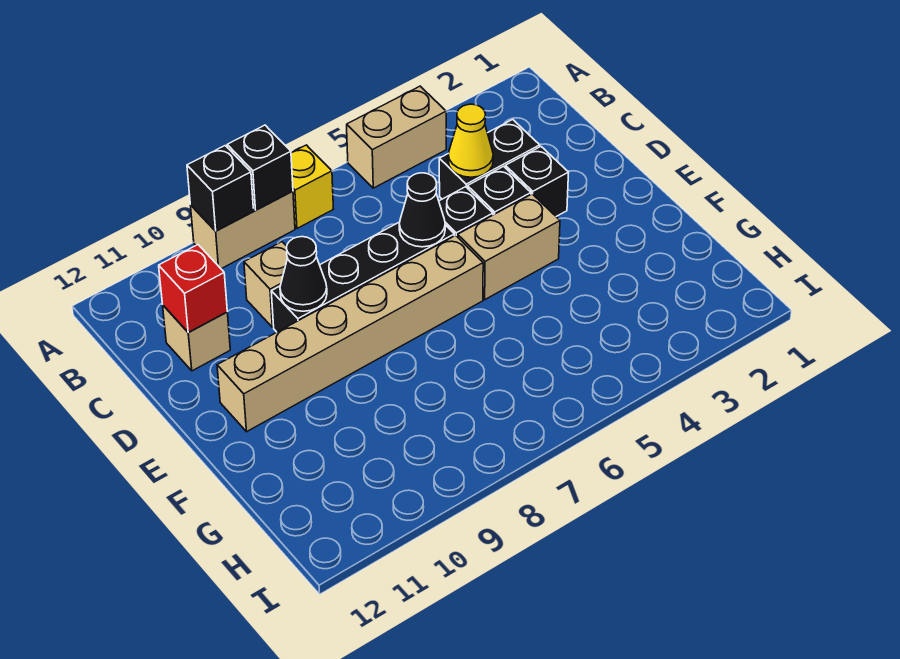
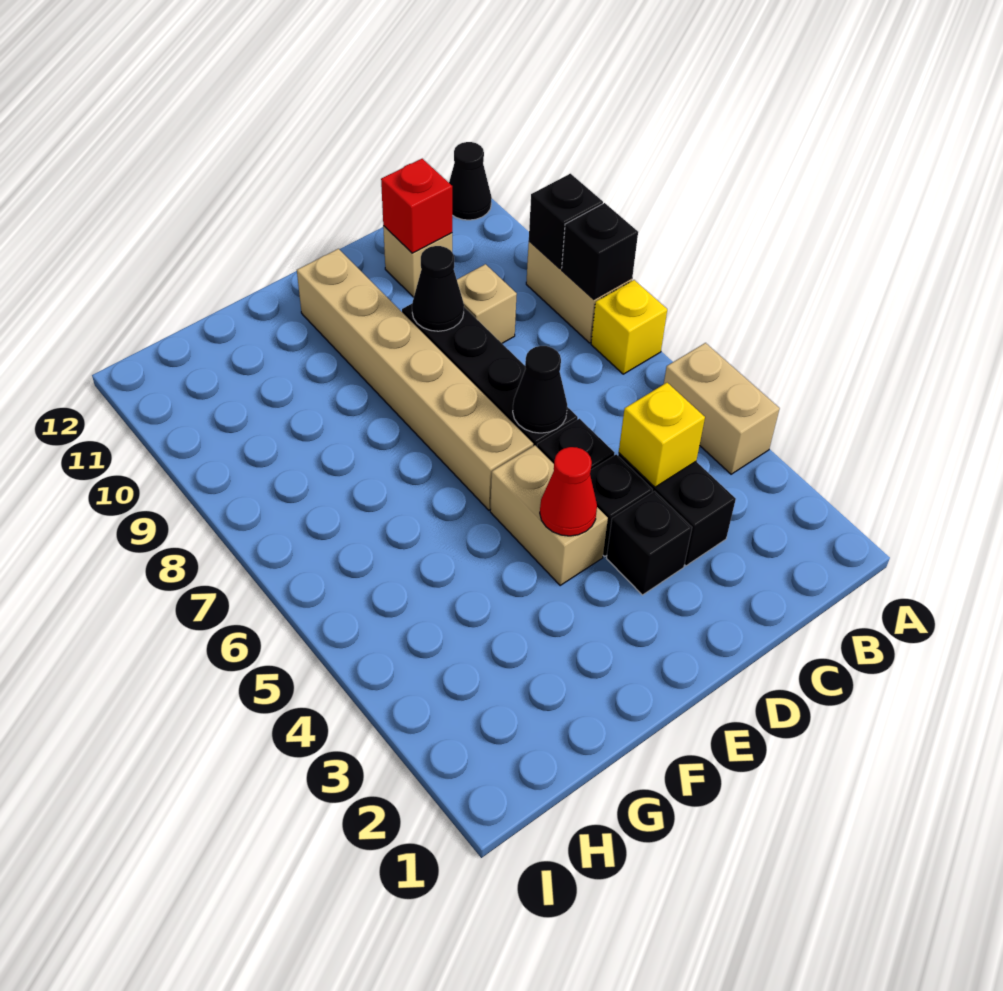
none -> black 1x1 cone [449,142,492,220]
yellow 1x1 cone [448,104,493,177] -> yellow 1x1 brick [619,383,705,487]
none -> red 1x1 cone [540,447,597,536]

